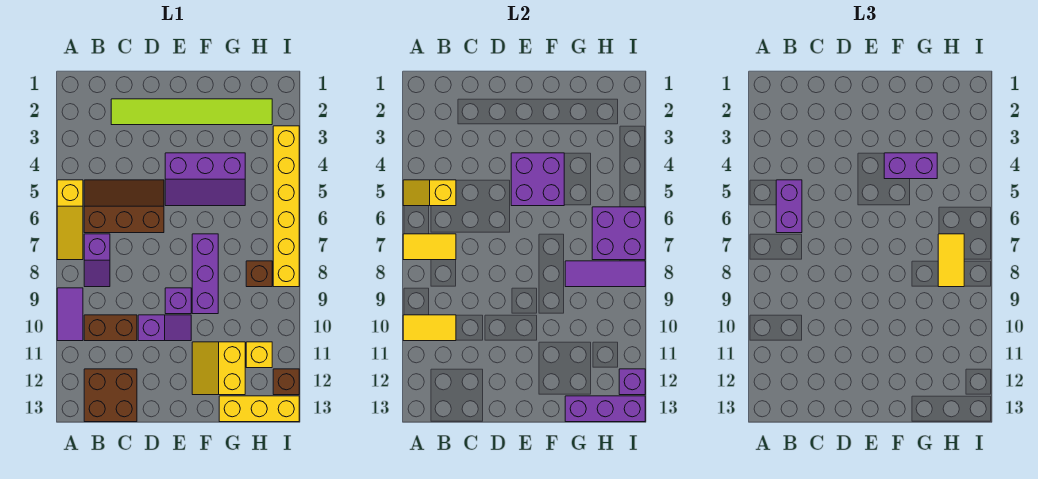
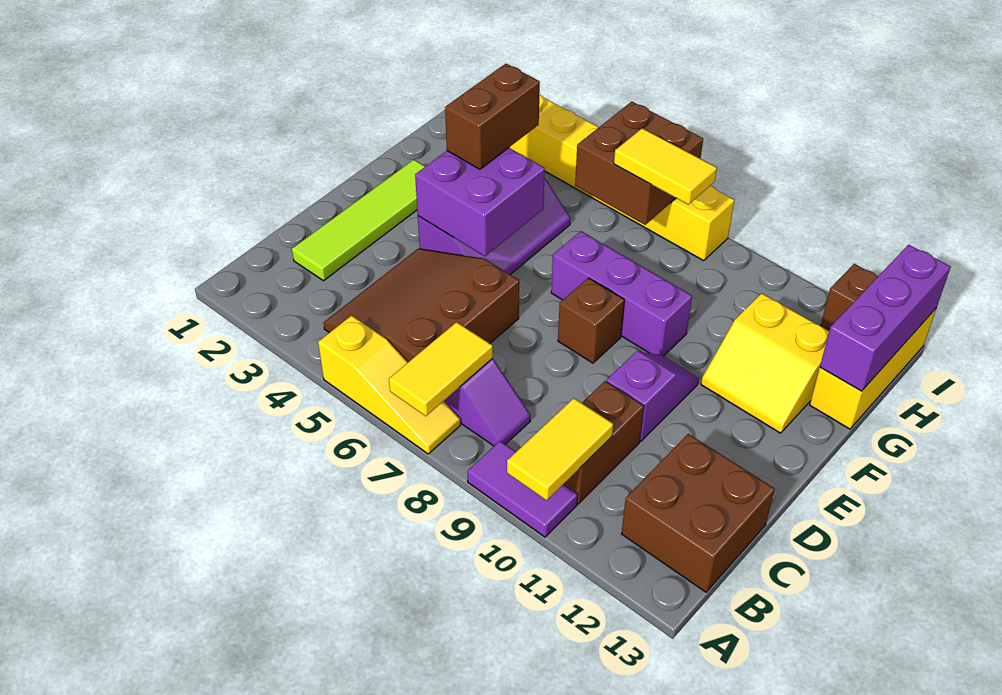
yellow 1x2 slope [403,180,456,206] -> none
brown 2x3 slope [84,180,164,233] -> brown 3x3 slope [324,249,519,362]
purple 1x2 brick [776,180,802,233] -> none
lime 1x6 tile [111,99,272,125] -> lime 1x4 tile [292,160,426,281]
purple 1x1 brick [165,288,191,314] -> none
purple 1x2 brick [884,153,937,179] -> brown 1x2 brick [445,64,540,169]
purple 1x3 tile [565,261,645,287] -> none
purple 2x2 brick [592,207,645,260] -> brown 2x2 brick [575,102,703,225]
brown 1x1 brick [246,261,272,287] -> brown 1x1 brick moved to [558,278,624,363]
yellow 1x1 brick [246,342,272,368] -> none
purple 1x1 brick [619,369,645,395] -> none

